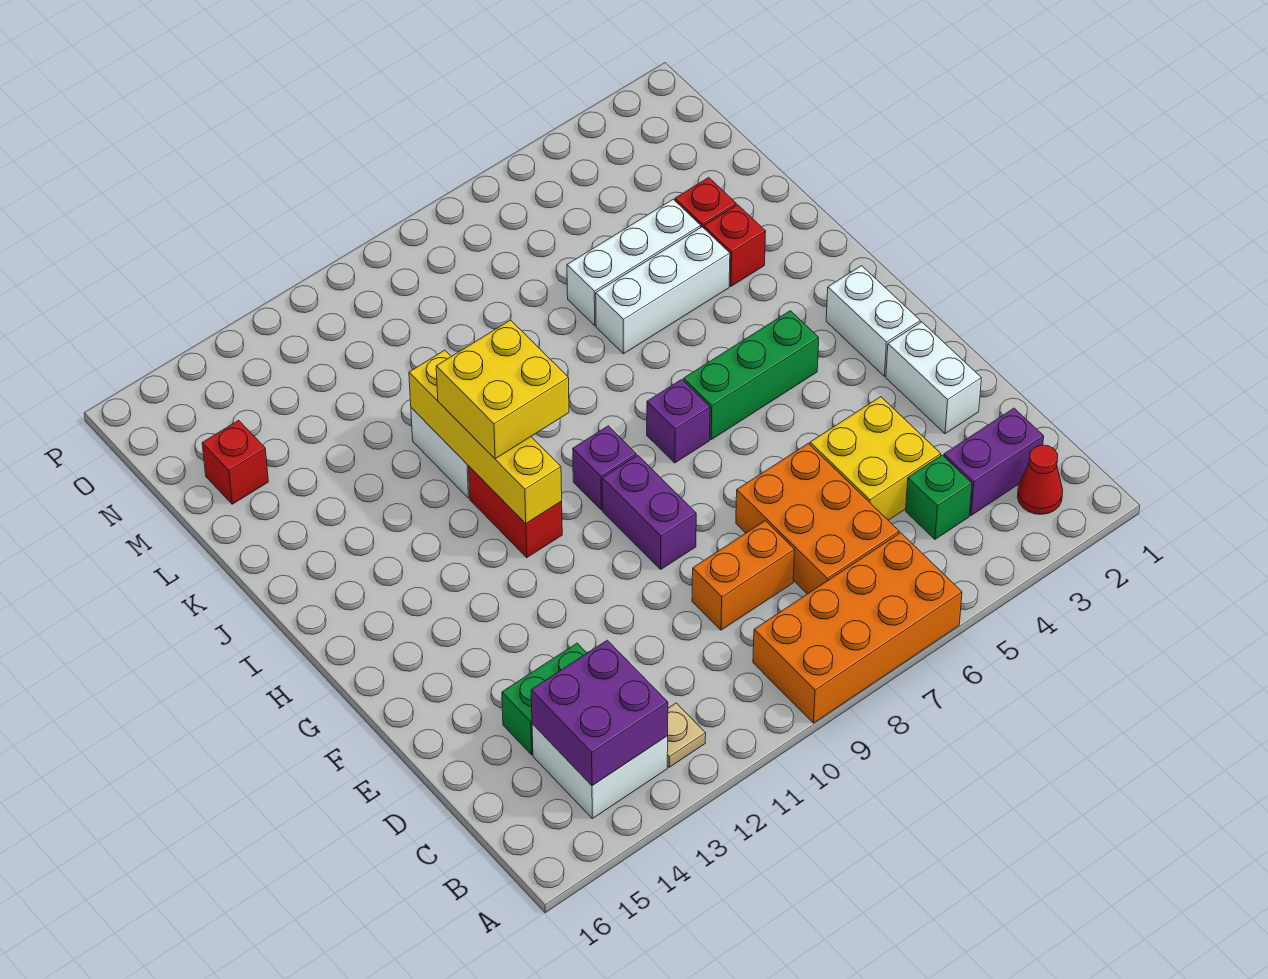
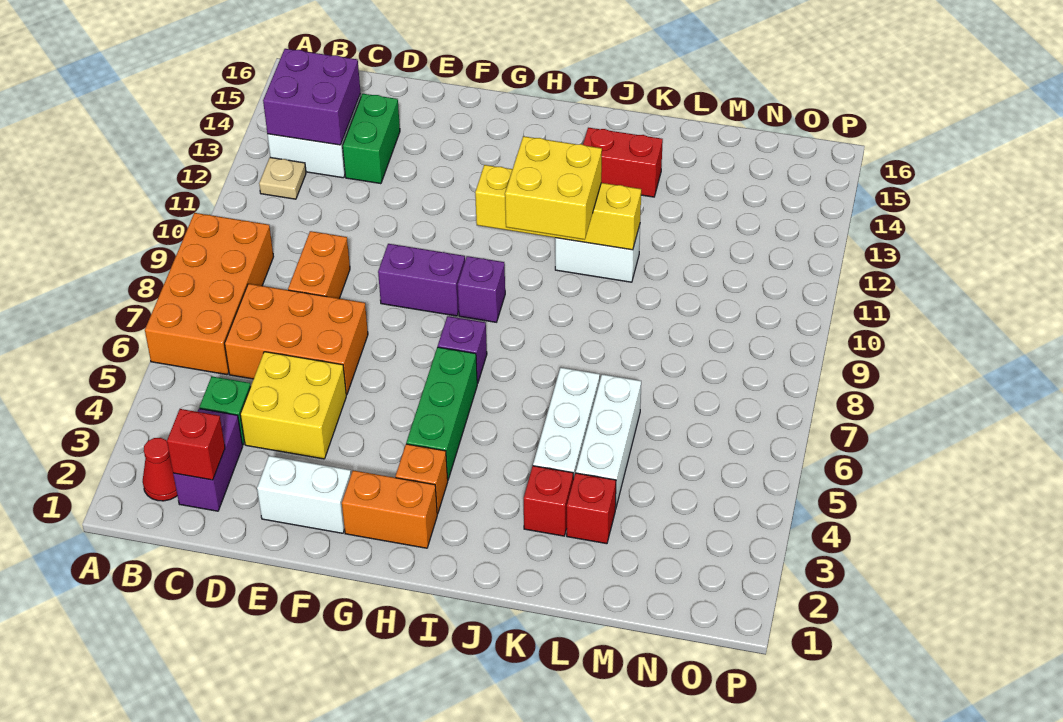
white 1x2 brick [826,266,920,376] -> orange 1x2 brick [342,470,437,548]
none -> orange 1x1 brick [396,444,448,514]
red 1x2 brick [469,467,562,558] -> red 1x2 brick moved to [583,128,663,197]
red 1x1 brick [202,420,268,504] -> red 1x1 brick moved to [167,409,225,480]

